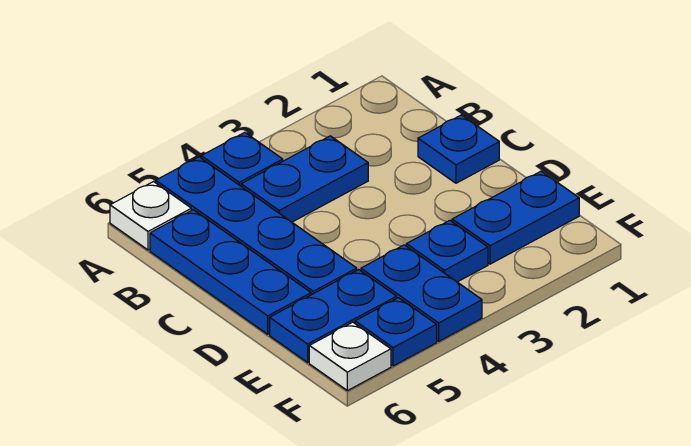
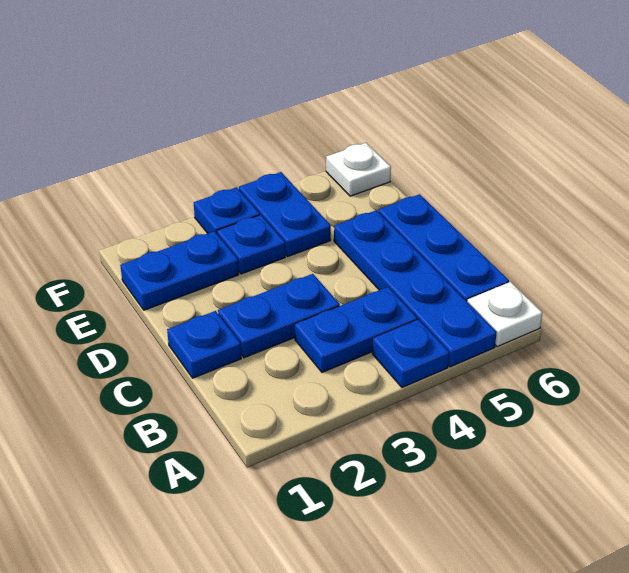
blue 1x2 plate [270,270,397,362] -> blue 1x2 plate moved to [218,274,340,358]
blue 1x1 plate [355,298,437,366] -> blue 1x1 plate moved to [194,187,260,233]

